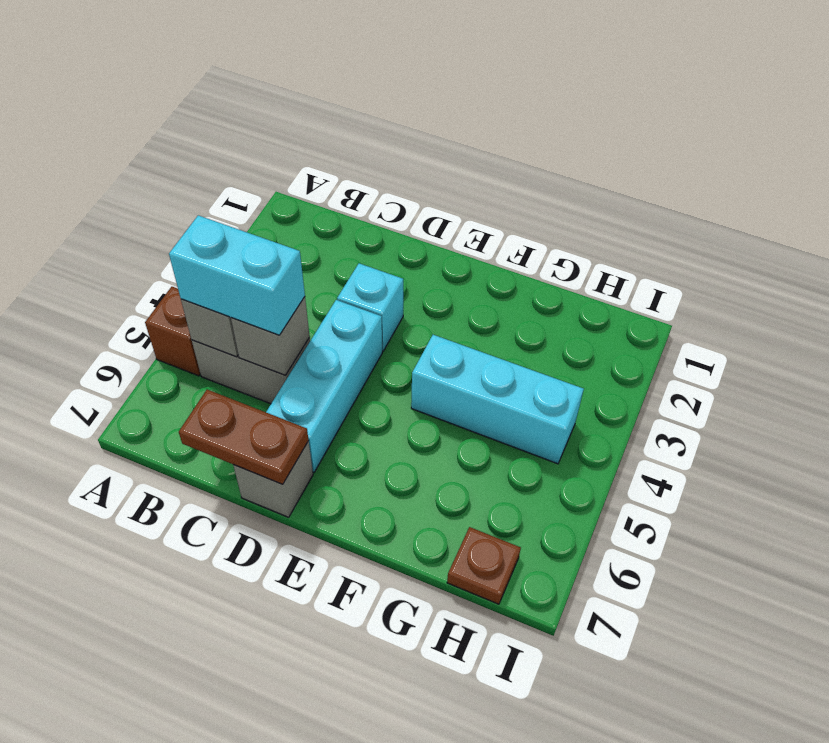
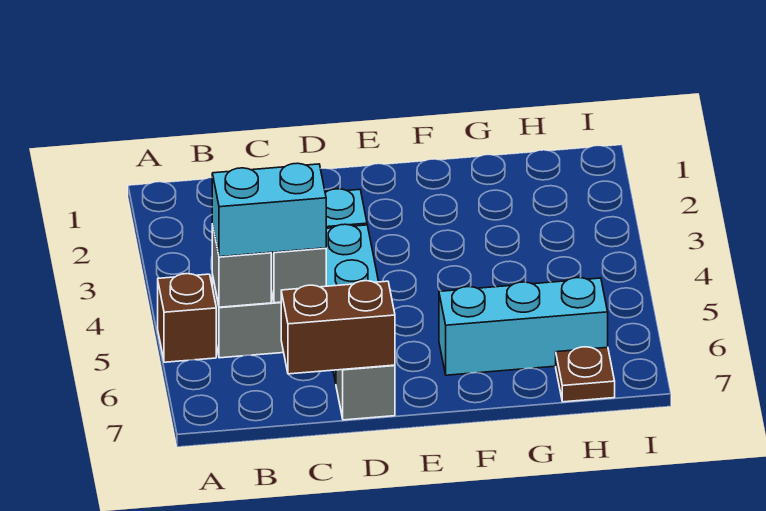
brown 1x2 plate [179,390,309,484] -> brown 1x2 brick [281,281,395,374]
cyan 1x3 brick [411,335,584,464] -> cyan 1x3 brick moved to [439,278,608,375]

